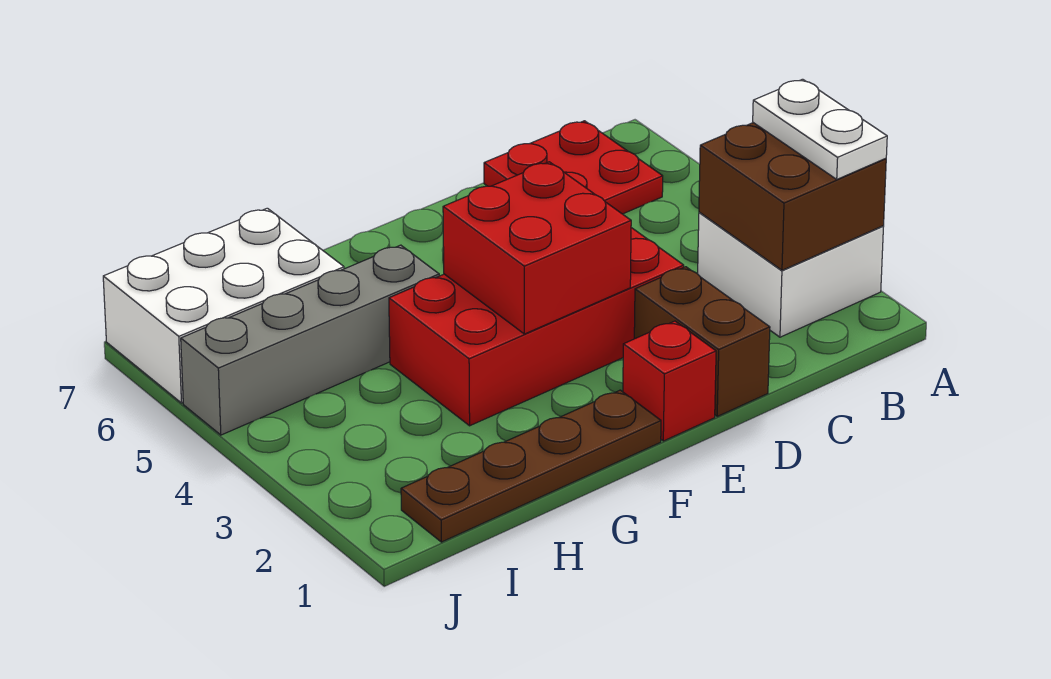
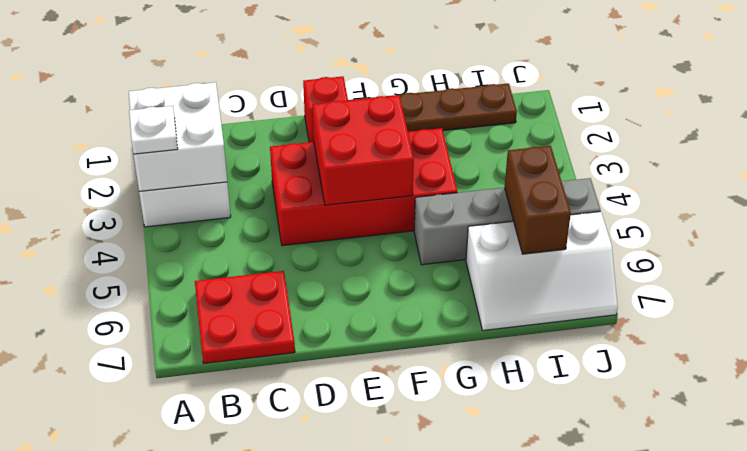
brown 2x2 brick [699,123,886,270] -> white 2x2 brick [129,82,227,191]
white 1x2 plate [753,79,887,179] -> white 1x1 plate [129,106,178,154]
brown 1x2 brick [634,267,770,416] -> brown 1x2 brick moved to [505,146,571,254]
white 2x3 brick [103,208,344,403] -> white 2x3 slope [466,212,618,331]

